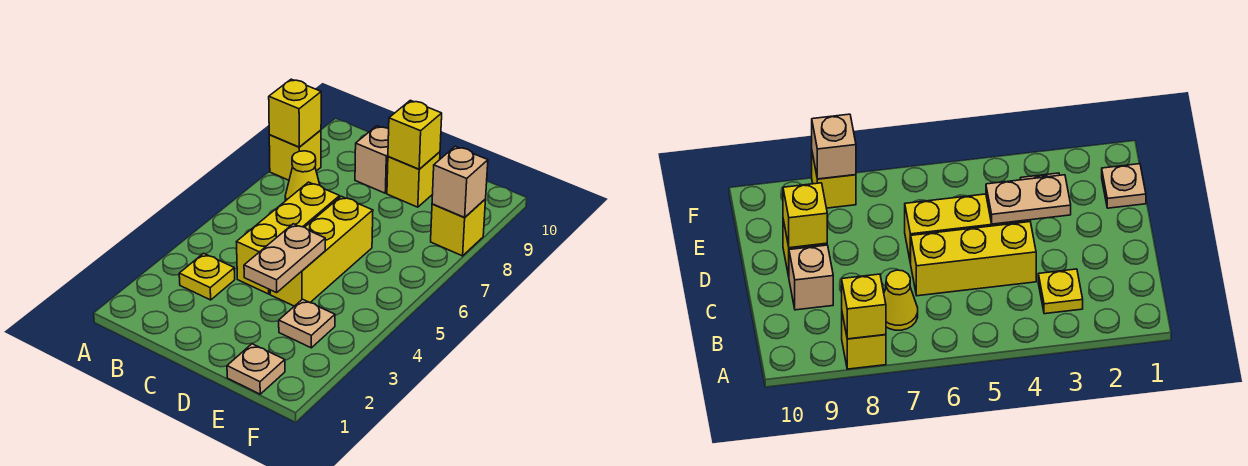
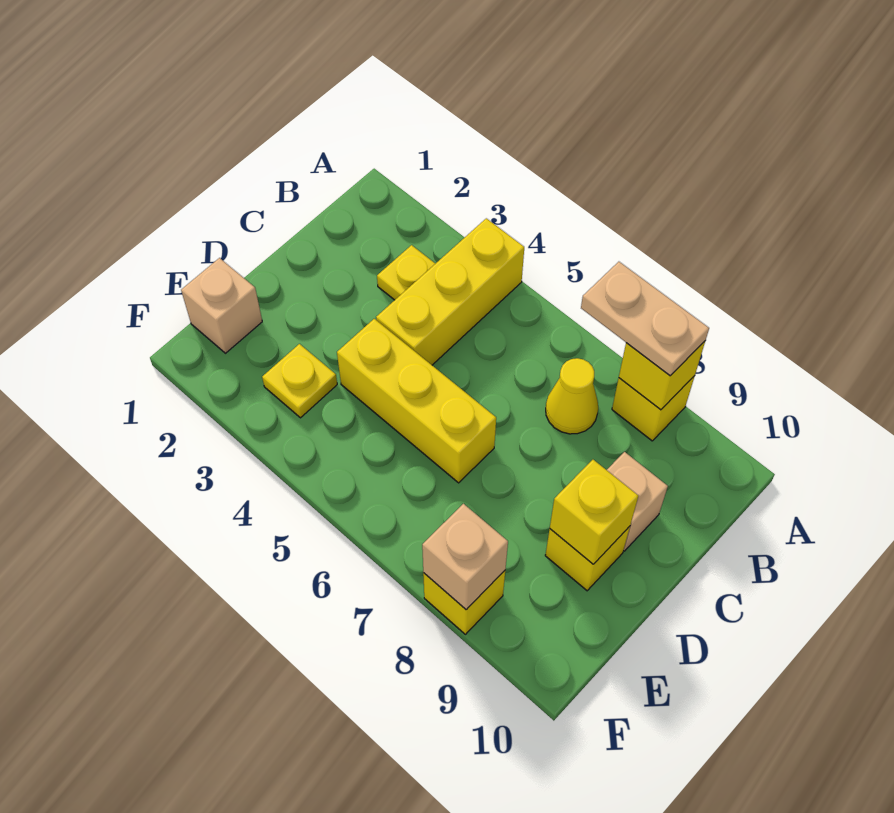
yellow 1x3 brick [237,182,340,294] -> yellow 1x3 brick turned to [376,218,524,365]
tan 1x2 plate [244,224,325,293] -> tan 1x2 plate moved to [581,262,709,376]
tan 1x1 plate [227,344,285,394] -> tan 1x1 brick [181,258,262,353]
tan 1x1 plate [279,299,335,348] -> yellow 1x1 plate [262,344,337,418]

